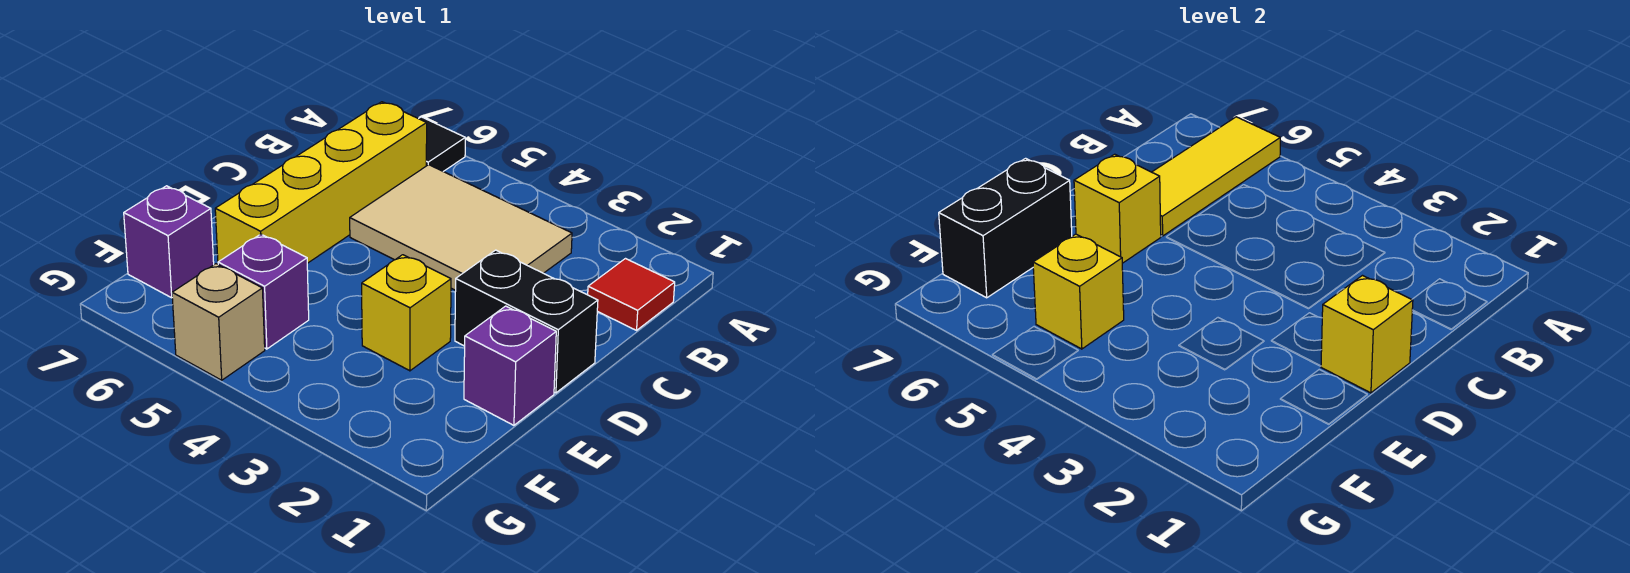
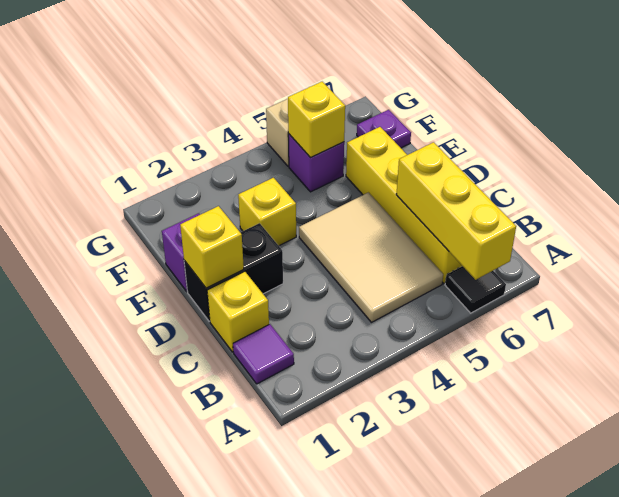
yellow 1x3 tile [1152,117,1280,236] -> yellow 1x3 brick [396,142,516,280]
red 1x1 tile [588,259,675,330] -> purple 1x1 tile [233,324,294,384]
tan 2x3 tile [350,165,572,290] -> tan 2x3 tile turned to [299,193,443,322]
yellow 1x1 brick [1074,154,1161,263] -> yellow 1x1 brick moved to [207,271,269,352]
black 1x2 brick [939,158,1072,298] -> none
purple 1x1 brick [124,186,214,298] -> purple 1x1 plate [357,110,411,148]

